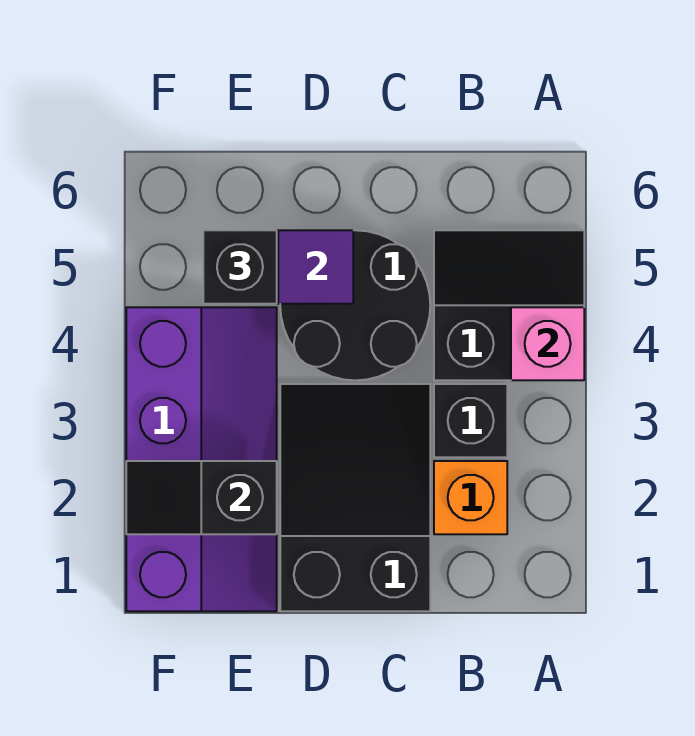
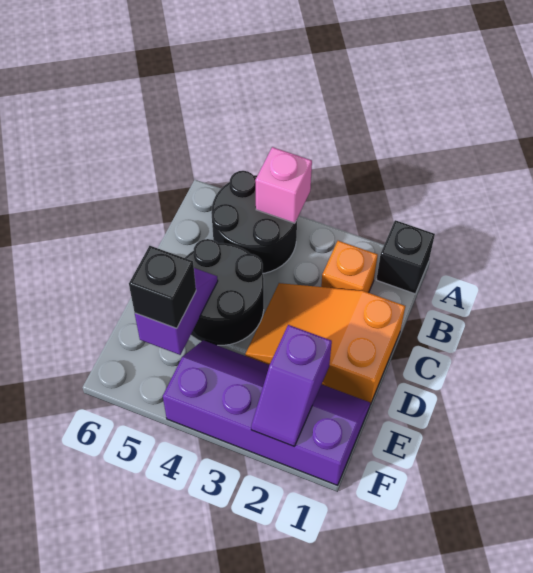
black 2x2 slope [434,230,584,380] -> black 2x2 round brick [211,171,297,273]
black 1x1 brick [434,384,507,457] -> black 1x1 brick moved to [376,220,435,294]
black 2x3 slope [280,384,430,611] -> orange 2x3 slope [245,283,405,405]
black 1x2 slope [126,461,277,534] -> purple 1x2 slope [251,325,332,446]

